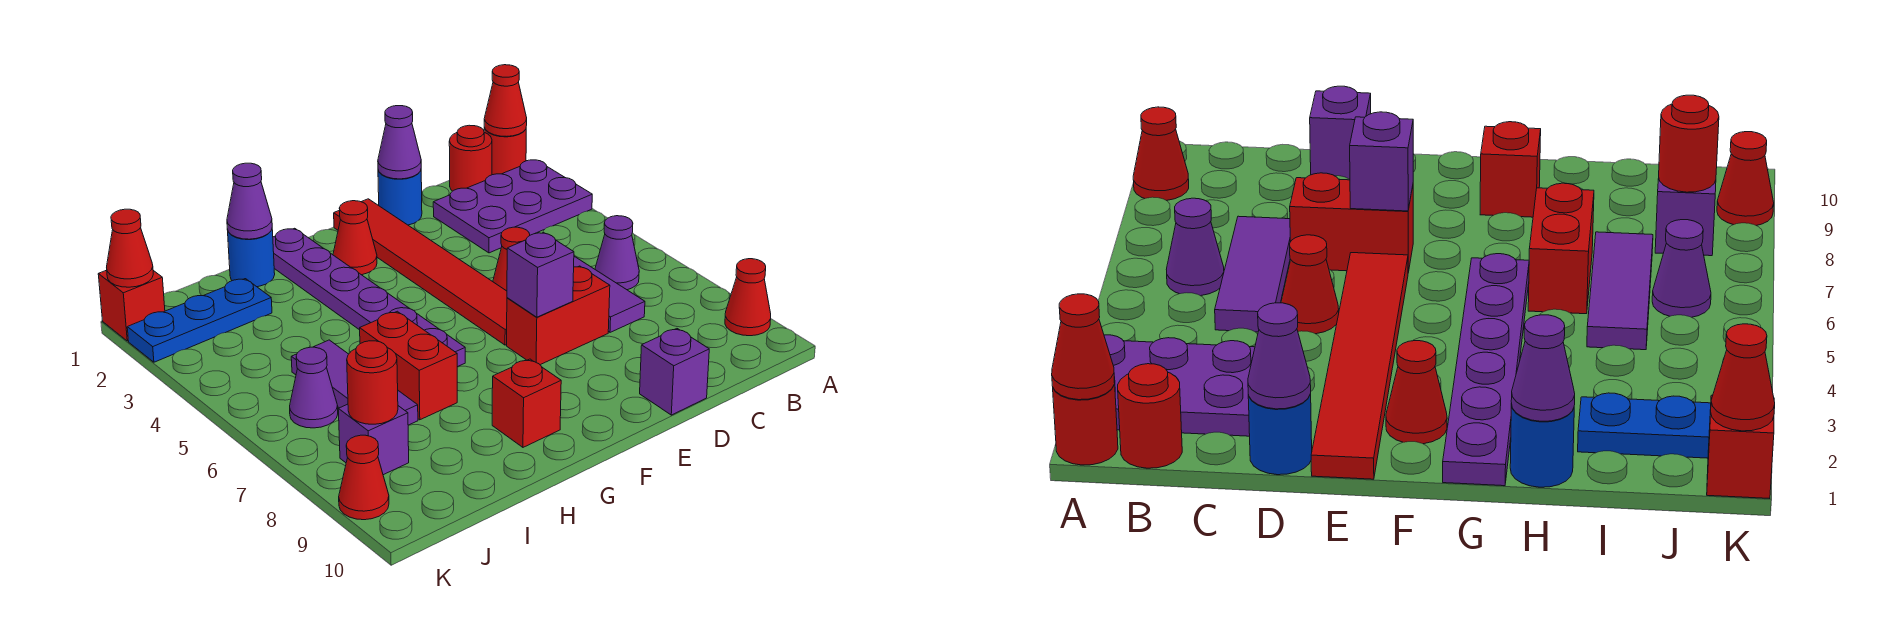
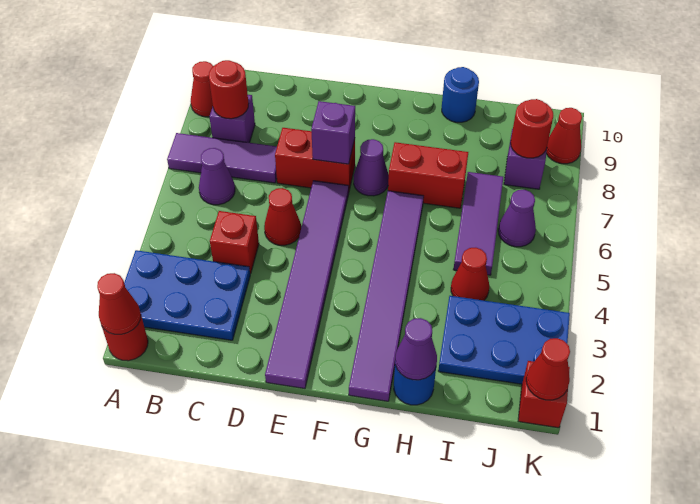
purple 2x3 plate [433,160,592,253] -> blue 2x3 plate [124,250,250,340]
red 1x1 round brick [449,125,492,191] -> red 1x1 round brick moved to [209,60,248,119]
purple 1x3 tile [574,256,645,332] -> purple 1x3 tile turned to [167,133,277,183]
blue 1x1 round brick [378,170,422,225] -> blue 1x1 round brick moved to [442,67,479,122]
purple 1x1 cone [378,106,421,179] -> purple 1x1 cone moved to [354,139,389,196]
purple 1x1 brick [640,329,709,415] -> purple 1x1 brick moved to [209,95,255,143]
red 1x6 tile [334,199,507,345] -> purple 1x6 tile [265,181,349,388]
red 1x1 cone [333,201,377,275] -> red 1x1 cone moved to [451,248,489,300]
purple 1x6 plate [273,228,465,367] -> purple 1x6 tile [349,191,424,401]
red 1x1 brick [492,359,561,447] -> red 1x1 brick moved to [210,211,259,274]
red 1x2 brick [360,311,457,420] -> red 1x2 brick turned to [388,142,468,208]
blue 1x3 plate [127,279,272,362] -> blue 2x3 plate [438,296,570,384]

